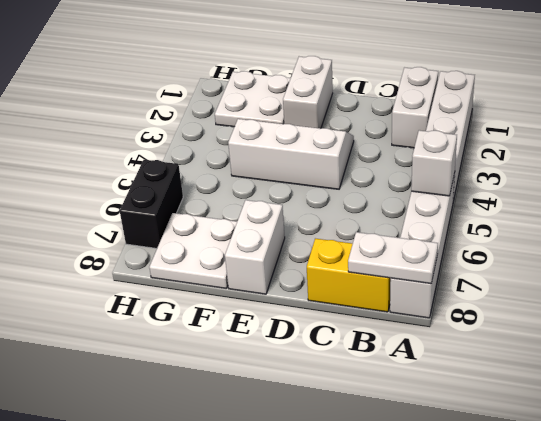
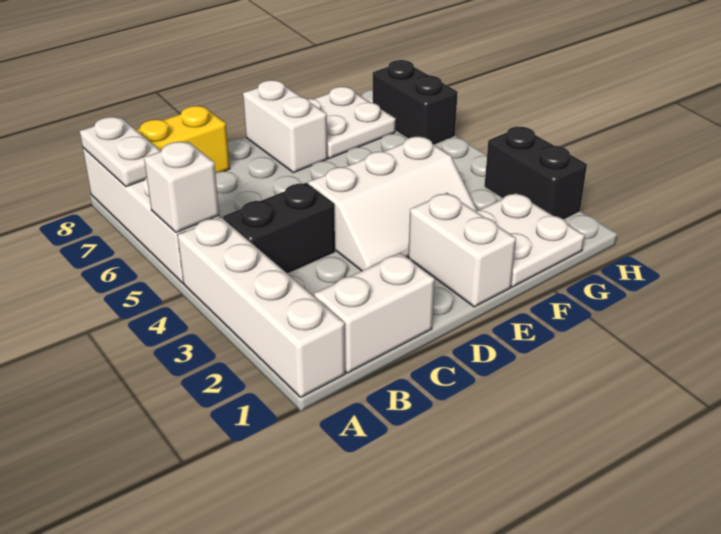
white 1x2 plate [348,232,438,284] -> white 1x2 plate turned to [80,117,161,187]
white 1x2 brick [392,67,438,148] -> white 1x2 brick turned to [314,253,435,373]
none -> black 1x2 brick [223,183,335,274]
none -> black 1x2 brick [484,127,587,220]

